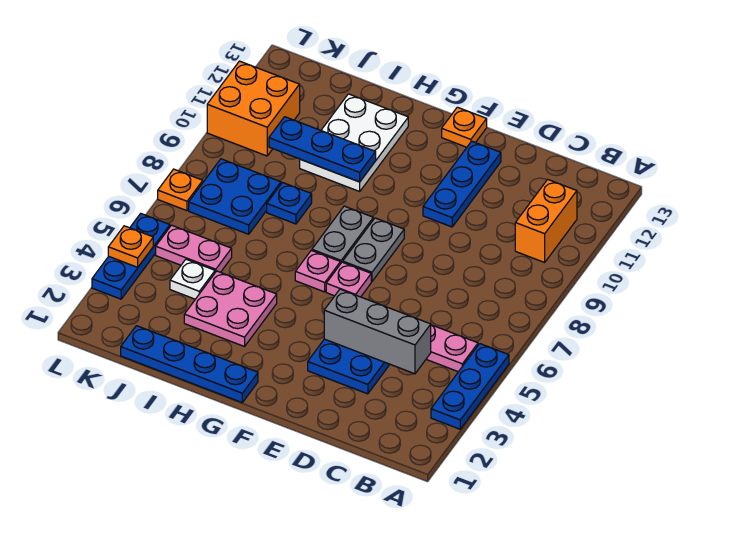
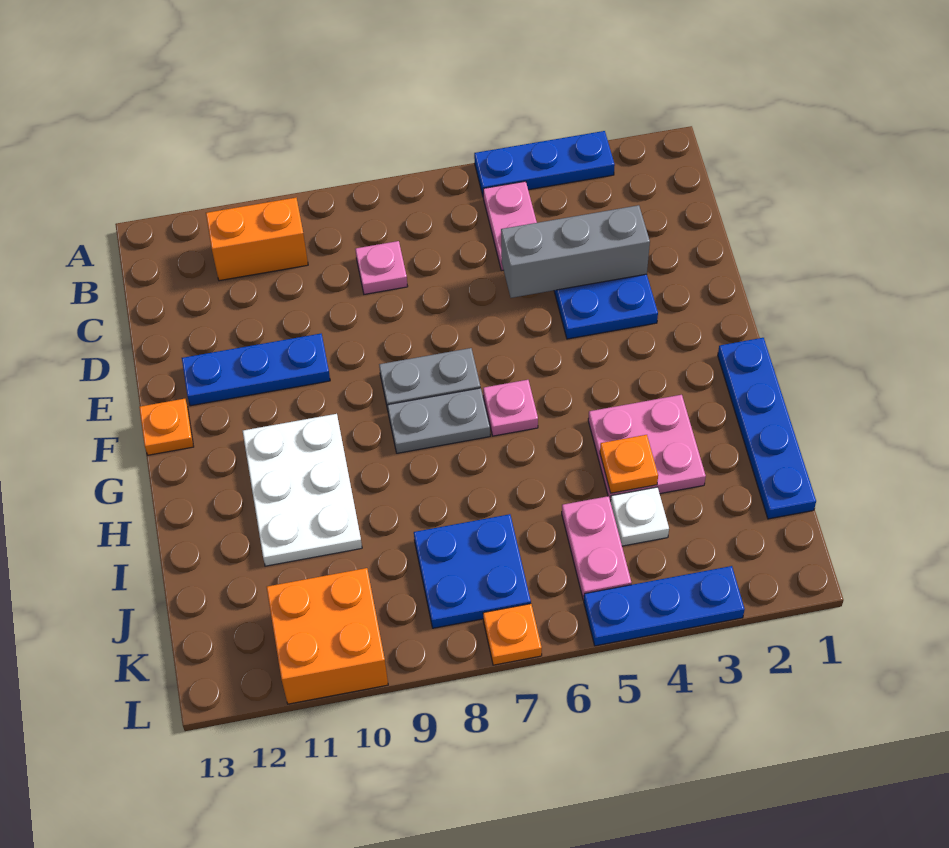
grey 1x3 brick [324,289,431,374] -> grey 1x3 brick turned to [501,205,650,298]
pink 1x1 plate [326,262,371,297] -> pink 1x1 plate moved to [355,241,408,294]
white 2x3 plate [300,94,408,191] -> white 2x3 plate turned to [243,414,362,566]
blue 1x3 plate [269,117,376,182] -> none
blue 1x1 plate [267,183,312,224] -> none
orange 1x1 plate [108,226,153,267] -> orange 1x1 plate moved to [600,435,658,493]

